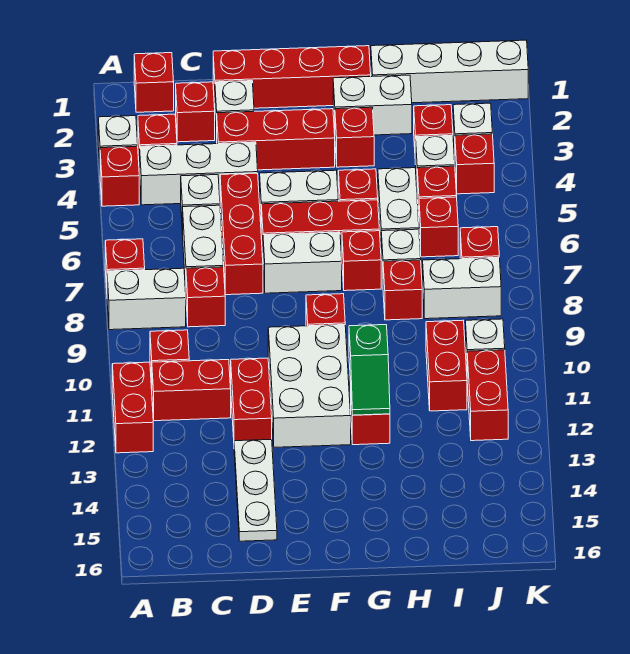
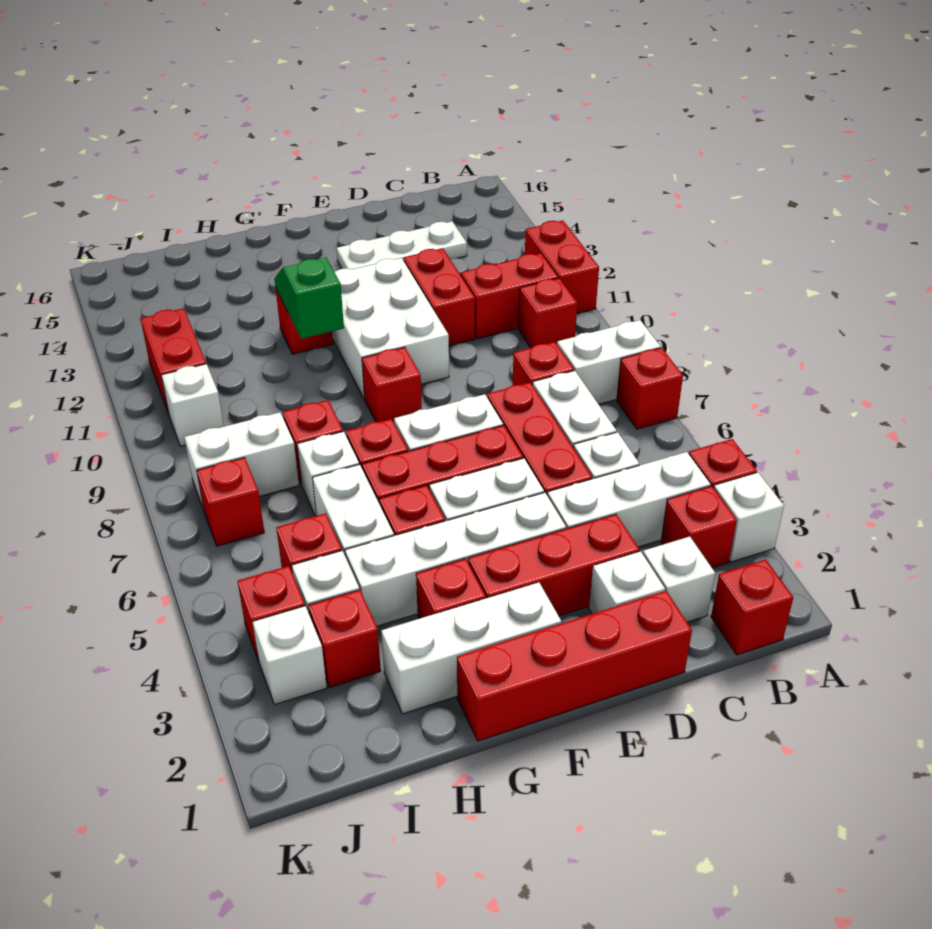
red 1x1 brick [176,82,215,142] -> white 1x1 brick [643,537,715,622]
white 1x3 plate [234,439,277,541] -> white 1x3 plate turned to [337,222,467,269]
white 1x2 brick [333,75,412,135] -> white 1x3 brick [381,582,561,714]
white 1x4 brick [371,40,528,103] -> white 1x4 brick moved to [345,493,566,626]
red 1x1 brick [419,197,458,257] -> none
red 1x2 brick [426,320,467,411] -> none

